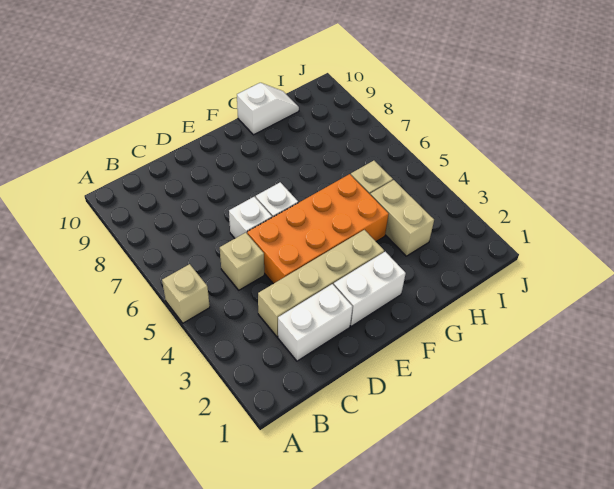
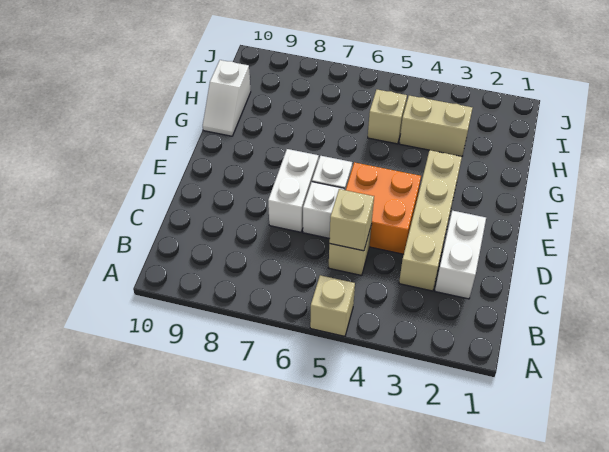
none -> tan 1x1 brick [329,189,374,251]
orange 2x4 brick [247,174,389,284] -> orange 2x2 brick [346,162,421,254]
white 1x2 brick [334,252,406,326] -> white 1x2 brick moved to [268,149,319,232]
white 1x2 slope [237,83,299,135] -> white 1x2 slope turned to [203,60,251,136]

